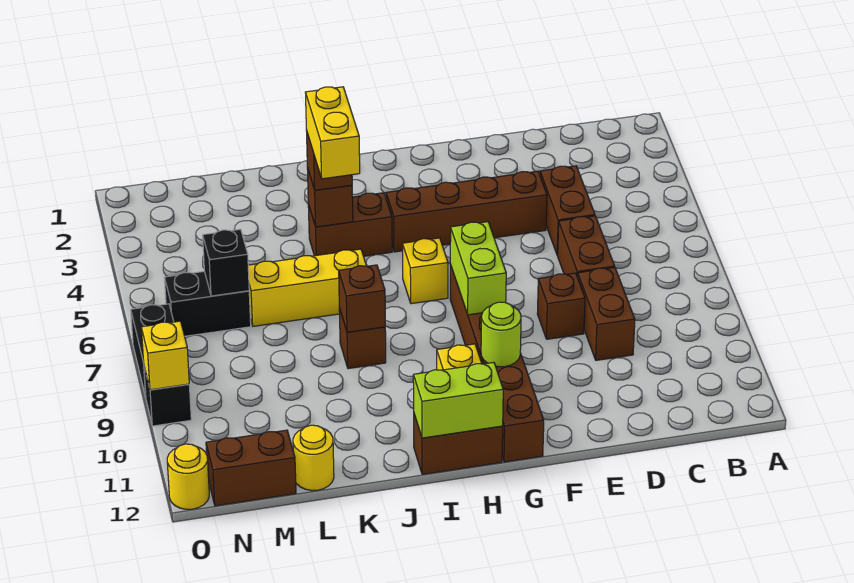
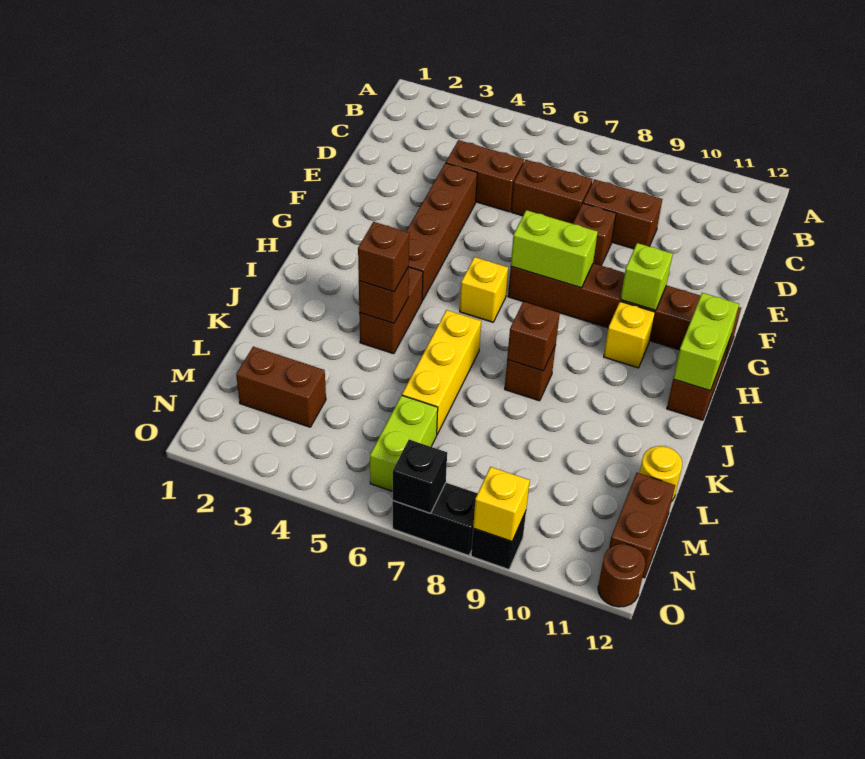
lime 1x1 round brick [481,302,521,367] -> lime 1x1 brick [621,243,673,310]
yellow 1x2 brick [305,87,360,179] -> none
none -> brown 1x2 brick [236,347,326,427]
black 1x2 brick [164,271,251,336] -> lime 1x2 brick [370,395,438,491]
black 1x1 brick [203,229,249,296] -> black 1x1 brick moved to [393,440,447,513]
yellow 1x1 round brick [167,444,209,509] -> brown 1x1 round brick [598,544,645,607]

